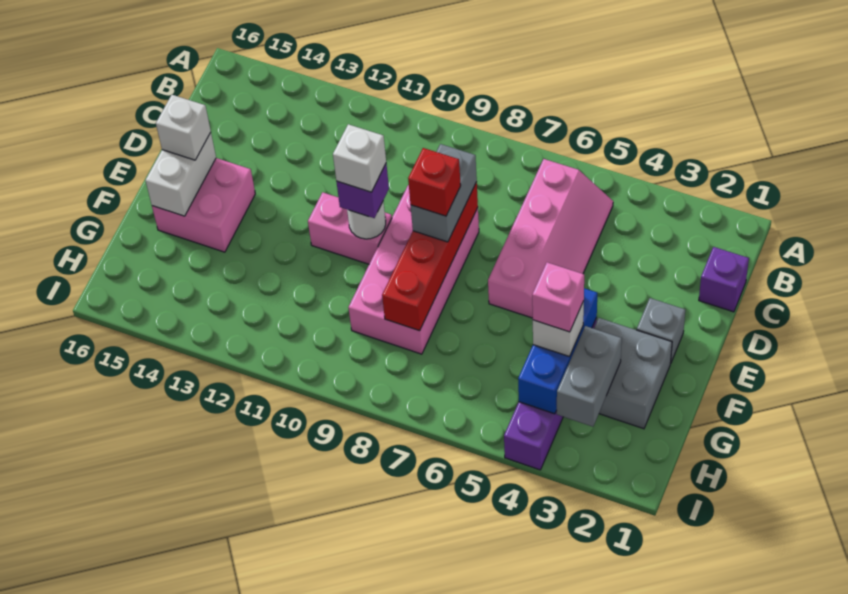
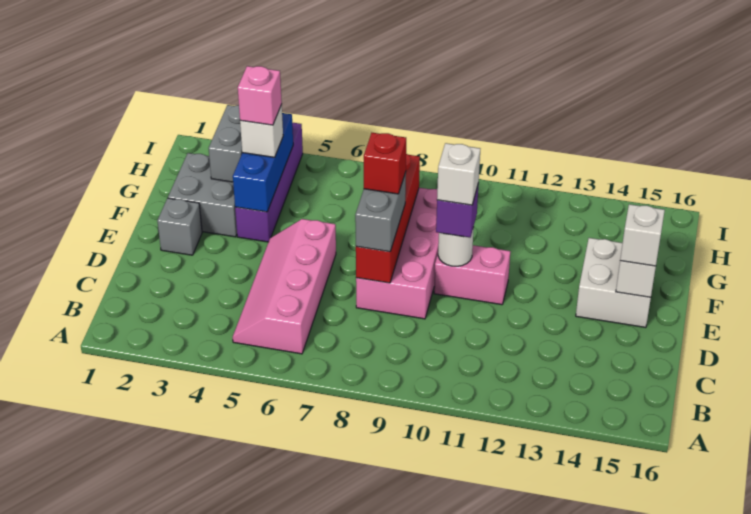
purple 1x1 brick [699,247,749,312] -> none
pink 2x2 brick [152,158,255,252] -> white 2x2 brick [576,238,651,328]

